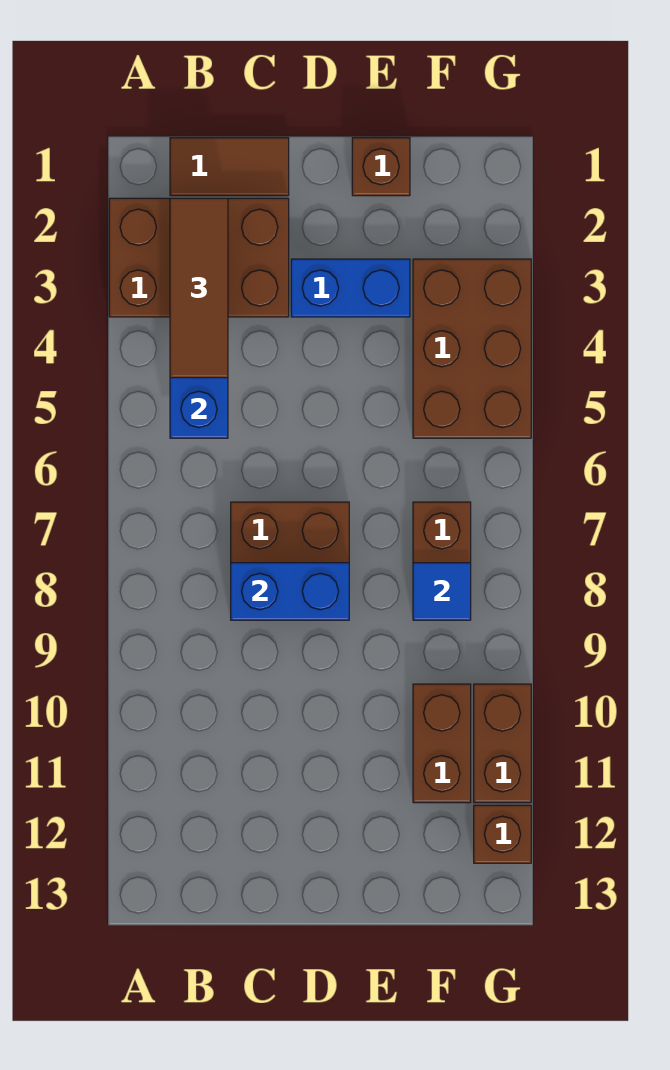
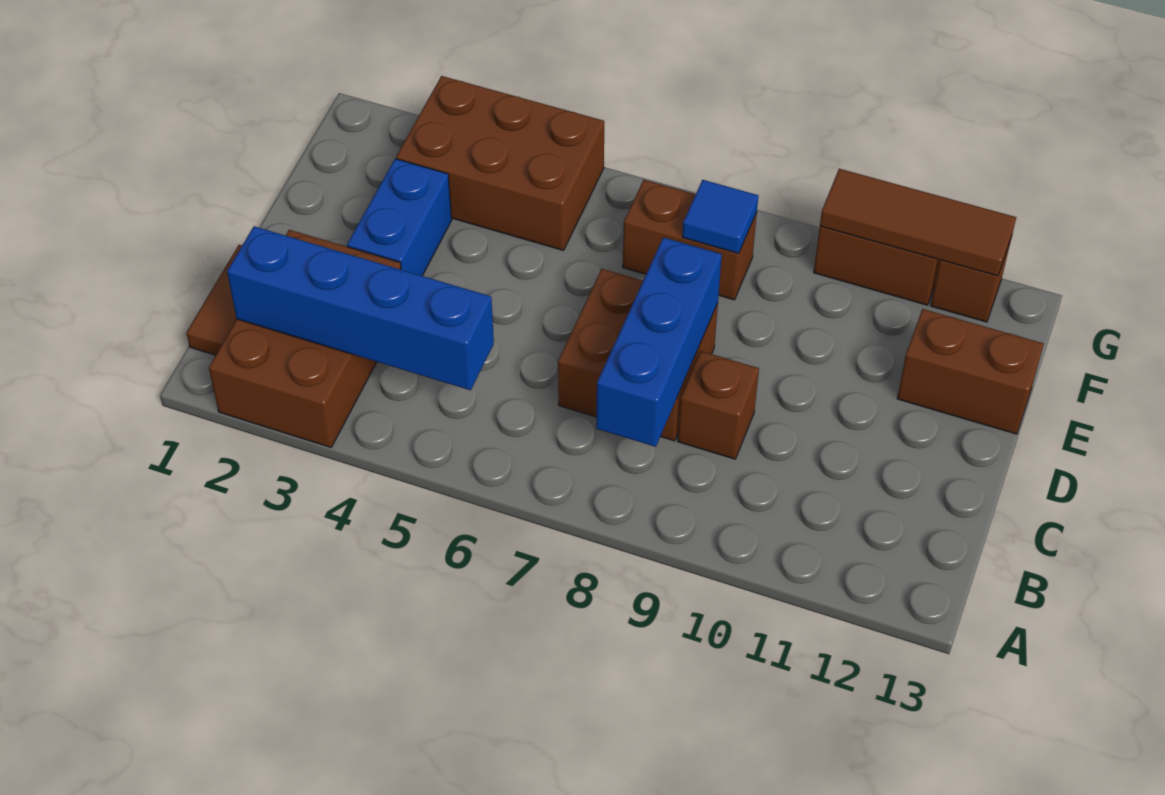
brown 1x3 tile [170,198,228,378] -> brown 1x3 tile moved to [820,169,1016,276]
blue 1x2 brick [231,563,349,620] -> blue 1x3 brick [596,237,722,447]
brown 1x1 brick [352,138,410,196] -> brown 1x1 brick moved to [678,351,759,459]
brown 1x2 brick [413,684,471,803] -> brown 1x2 brick moved to [897,309,1044,434]

